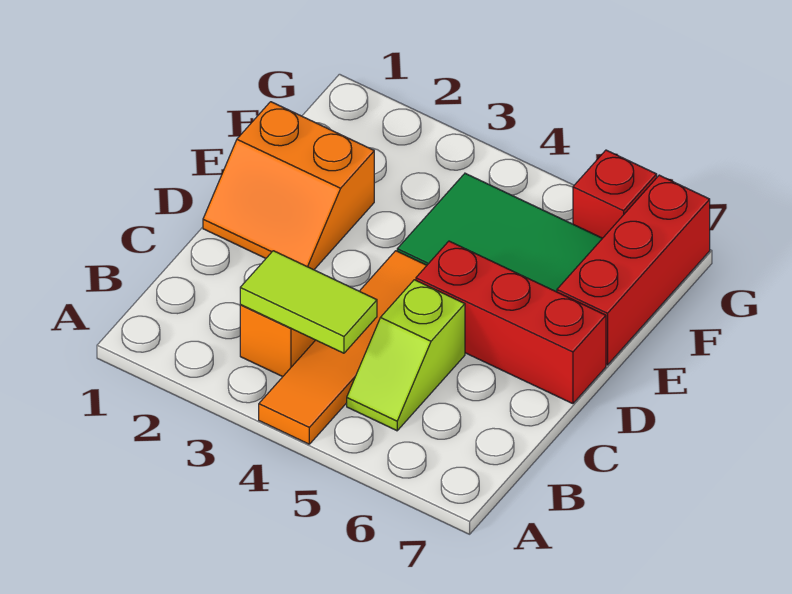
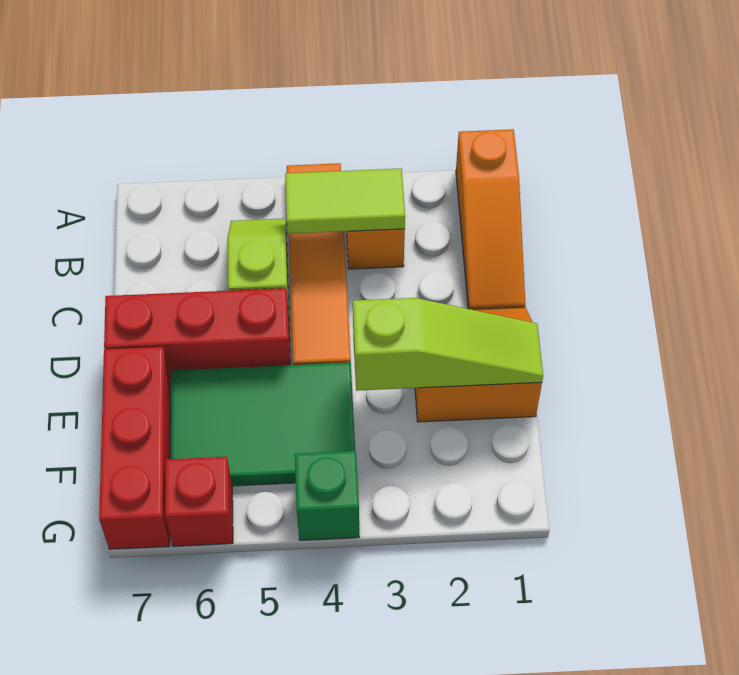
none -> orange 1x3 slope [456,129,525,310]
none -> lime 1x3 slope [353,298,543,391]
none -> green 1x1 brick [295,451,359,540]

